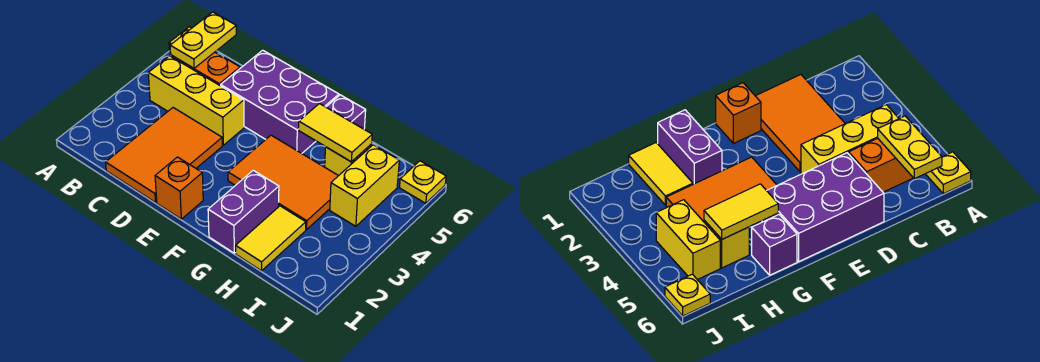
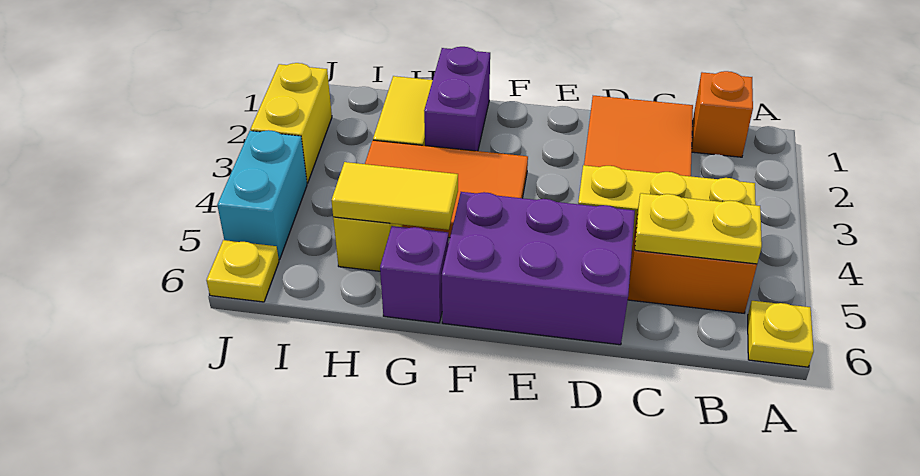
yellow 1x2 plate [170,12,236,68] -> yellow 1x2 plate turned to [635,193,762,264]
orange 1x1 brick [155,157,203,219] -> orange 1x1 brick moved to [692,71,753,157]
yellow 1x2 brick [330,145,399,226] -> yellow 1x2 brick moved to [250,63,332,183]
none -> cyan 1x2 brick [217,130,307,260]

